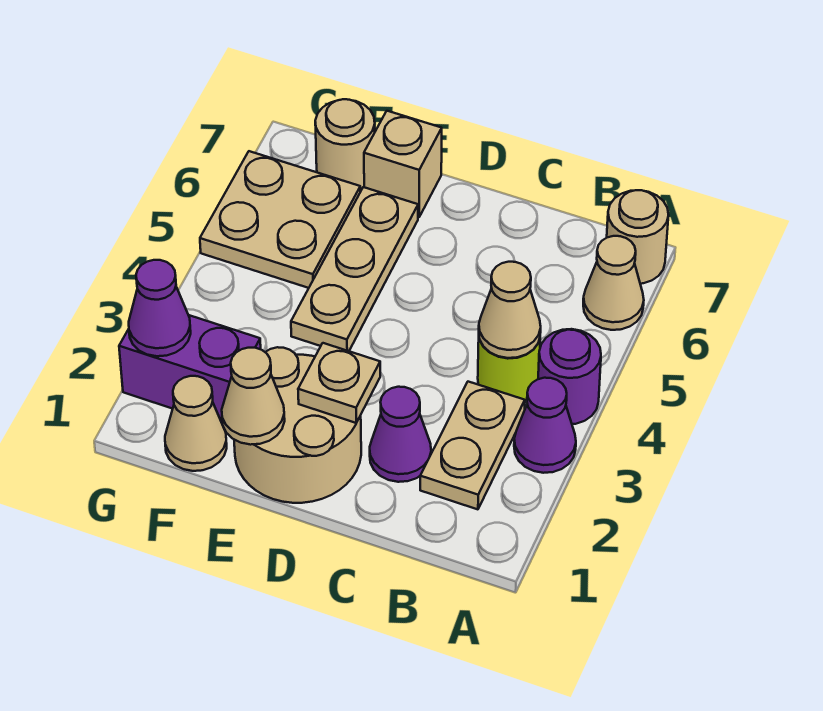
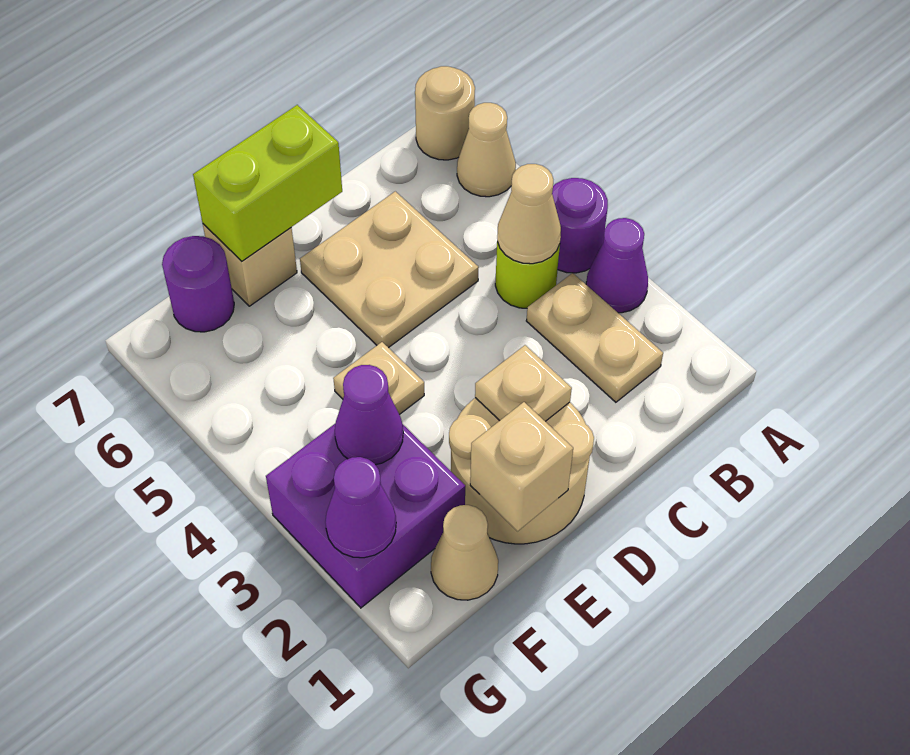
purple 1x1 cone [370,387,431,482] -> purple 1x1 cone moved to [335,365,403,465]
none -> lime 1x2 brick [193,105,342,261]
tan 1x1 cone [222,348,285,445] -> tan 1x1 brick [470,402,573,531]
tan 1x3 plate [291,187,418,351] -> tan 1x1 plate [333,342,424,415]
purple 1x2 brick [119,315,261,425] -> purple 2x2 brick [266,424,465,608]
tan 2x2 plate [200,151,360,288] -> tan 2x2 plate moved to [300,191,479,348]
tan 1x1 round brick [315,99,375,189] -> purple 1x1 round brick [162,236,234,332]

